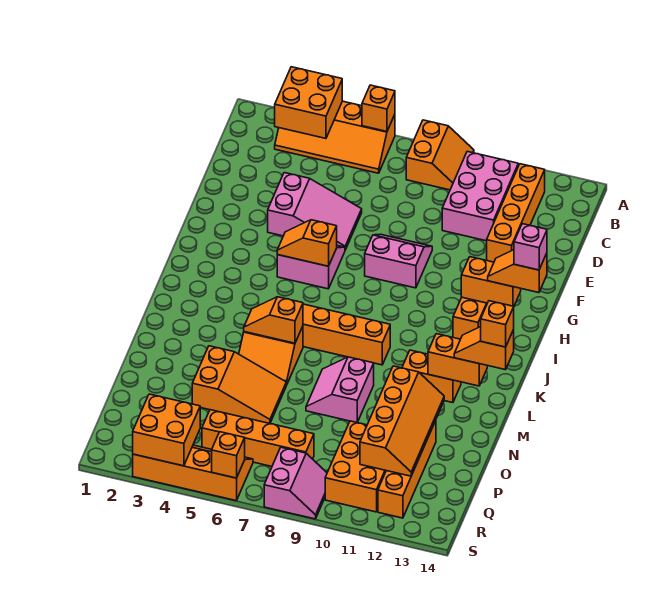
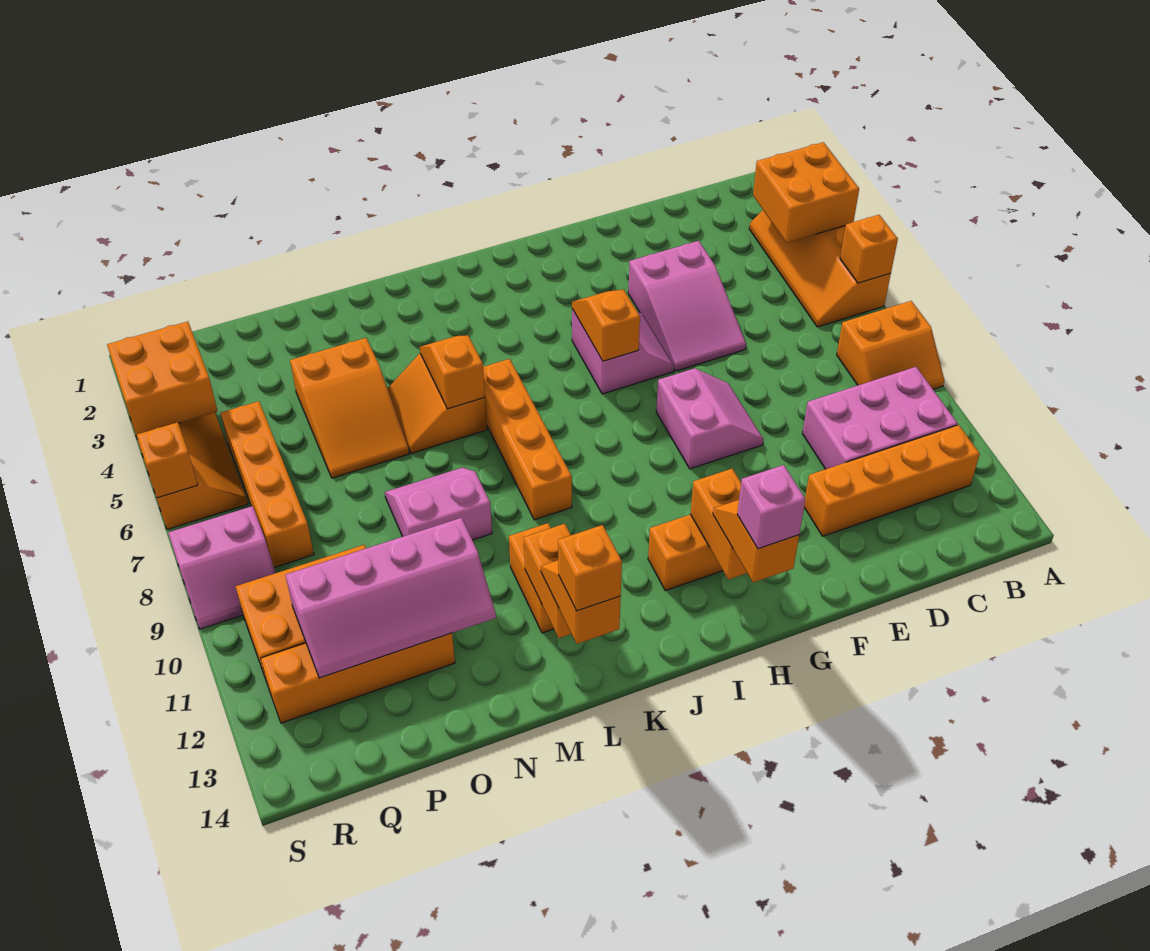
orange 2x4 slope [360,366,444,476] -> pink 2x4 slope [285,518,496,678]

